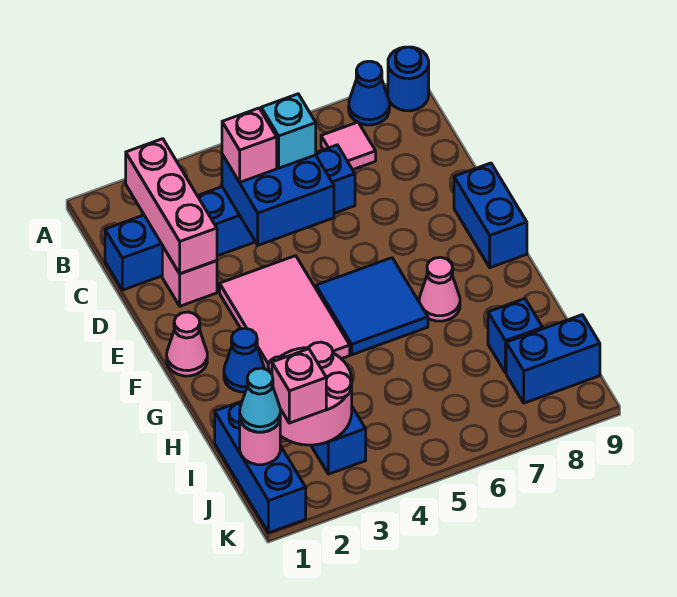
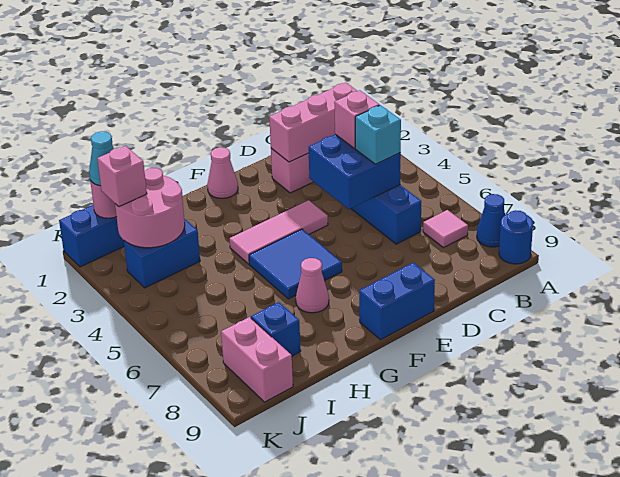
pink 2x3 tile [220,256,350,370] -> pink 1x3 tile [230,200,328,264]
blue 1x1 cone [224,328,265,392] -> none
blue 1x2 brick [506,315,600,403] -> pink 1x2 brick [221,317,293,402]

